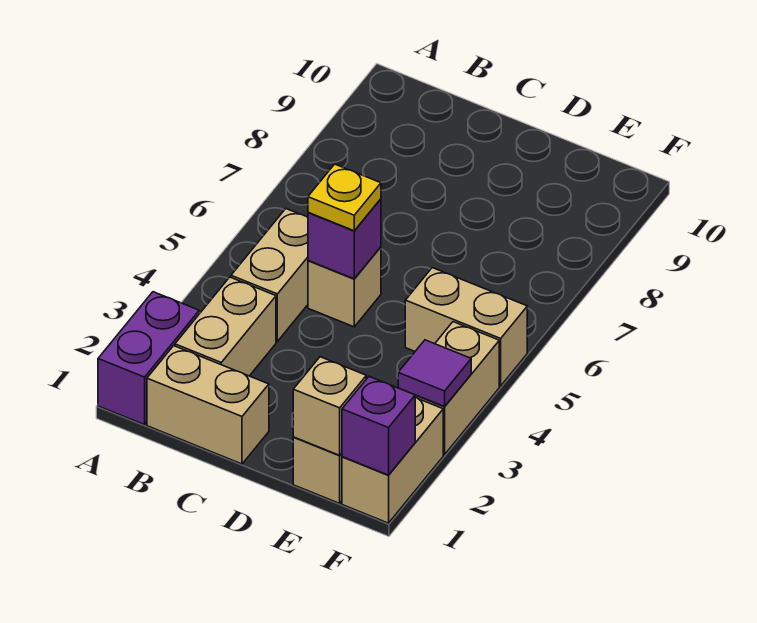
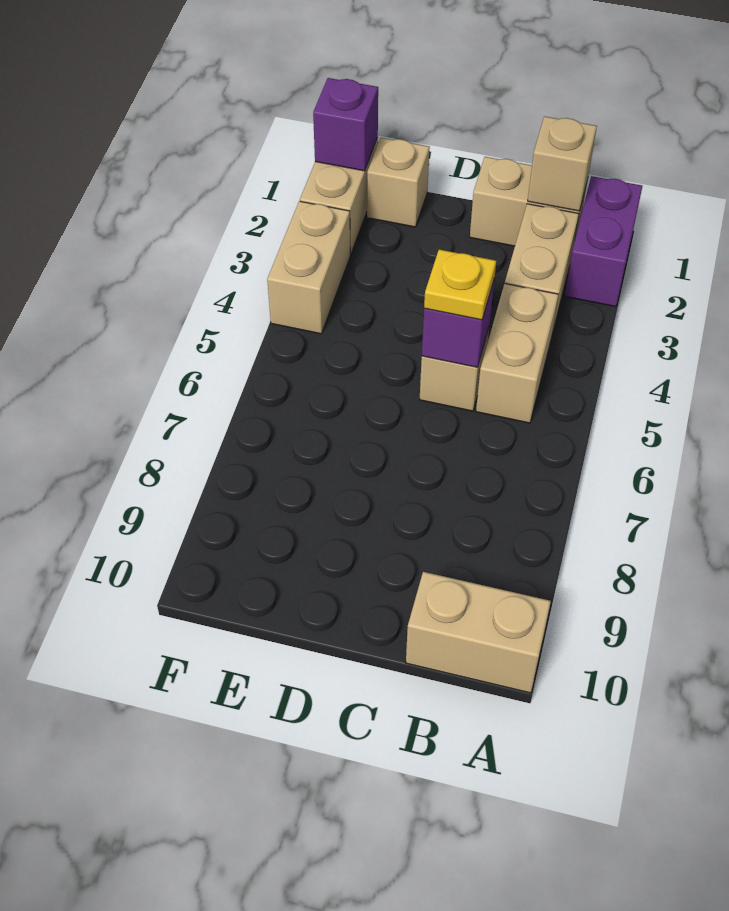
tan 1x1 brick [293,357,366,455] -> tan 1x1 brick moved to [528,116,597,211]
tan 1x2 brick [405,268,527,386] -> tan 1x2 brick moved to [406,572,551,693]
purple 1x1 tile [398,340,471,407] -> none

